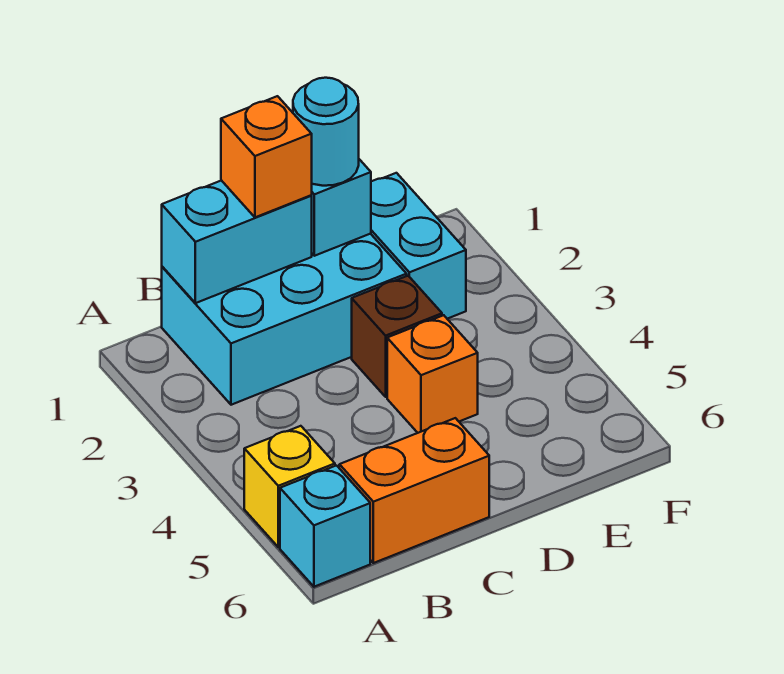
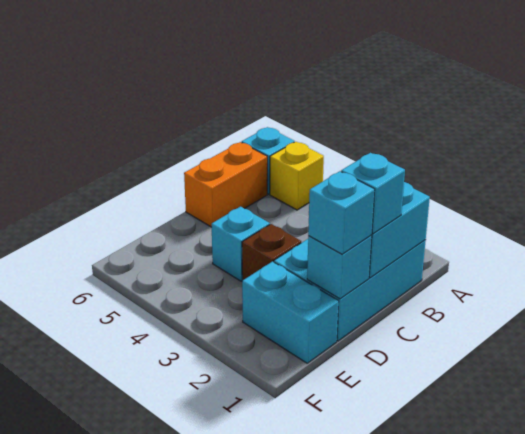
orange 1x1 brick [221,96,312,217] -> cyan 1x1 brick [341,153,405,234]
cyan 1x1 round brick [293,78,359,186] -> cyan 1x1 brick [308,171,375,254]
orange 1x1 brick [387,315,478,433] -> cyan 1x1 brick [212,207,270,281]

